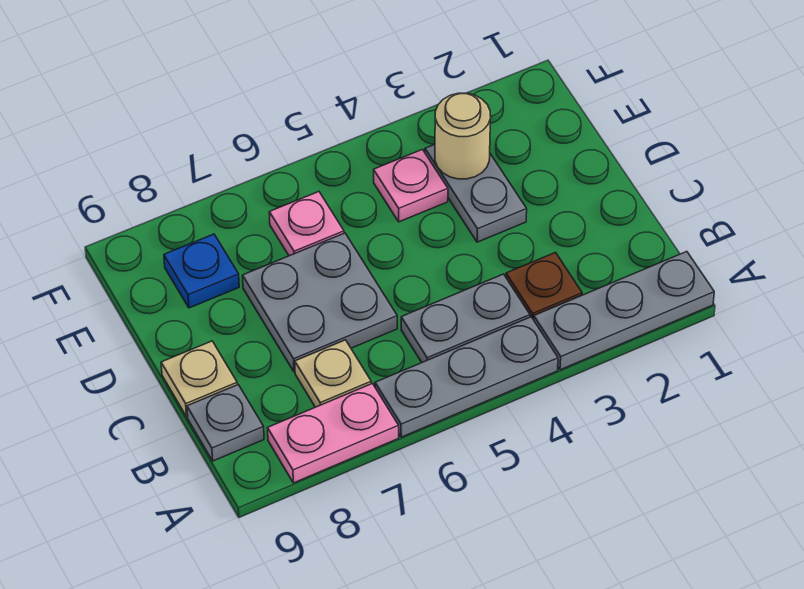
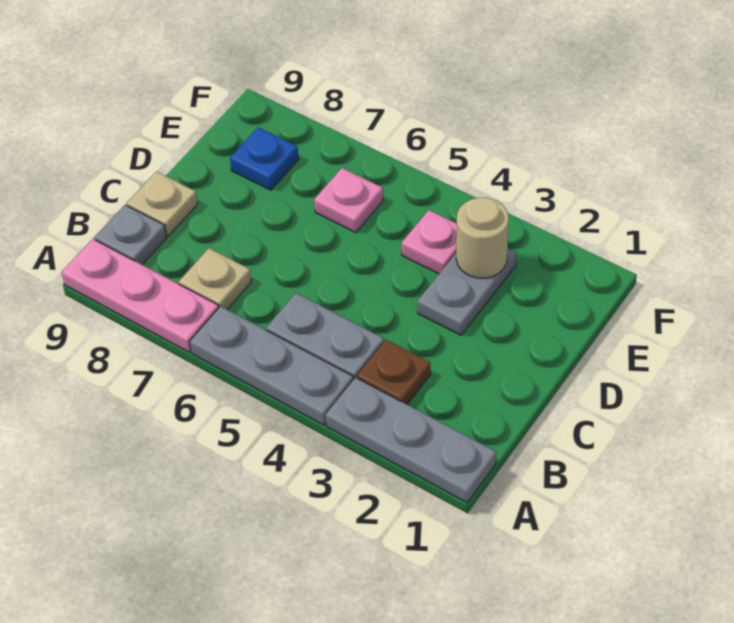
pink 1x2 plate [268,384,399,483] -> pink 1x3 plate [61,239,219,352]
grey 2x2 plate [242,233,397,372] -> none

